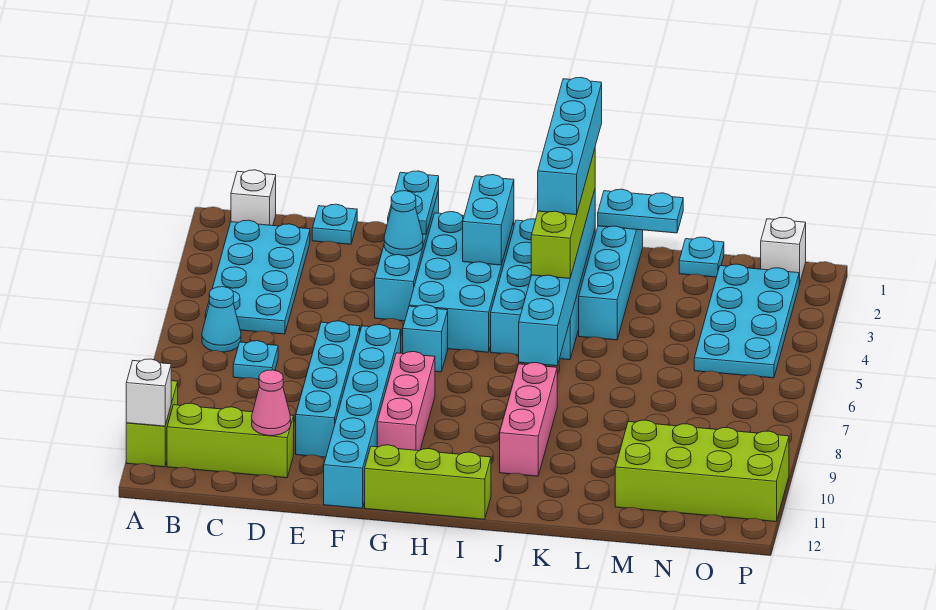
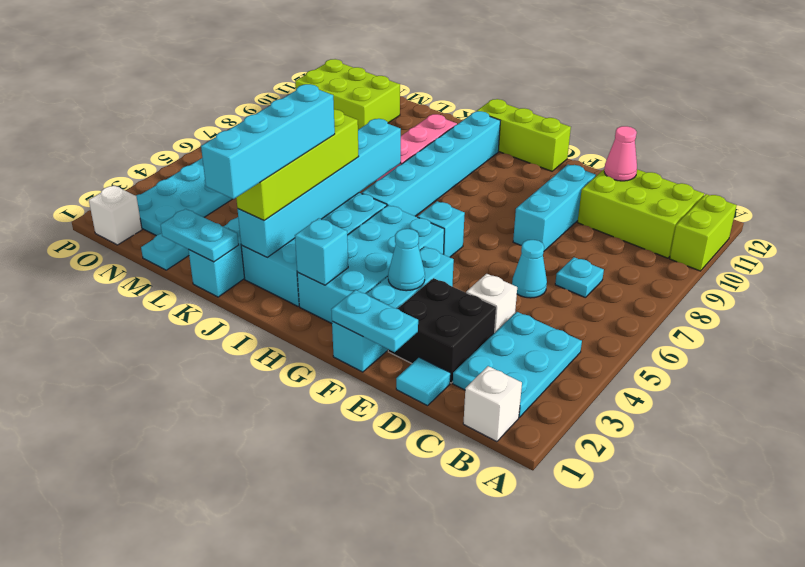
white 1x1 brick [126,359,171,426] -> white 1x1 brick moved to [466,274,517,332]
cyan 2x4 plate [205,220,310,334] -> cyan 2x3 plate [453,312,582,417]
cyan 1x1 cone [202,287,241,352] -> cyan 1x1 cone moved to [512,240,547,298]
lime 1x3 brick [167,403,294,478] -> lime 2x3 brick [578,169,704,258]
cyan 1x1 plate [312,204,357,244] -> cyan 1x1 tile [396,357,450,406]
none -> black 2x2 brick [388,278,496,383]
cyan 1x4 brick [296,321,360,457] -> cyan 1x3 brick [513,164,596,251]
cyan 1x2 plate [388,171,439,234] -> cyan 1x2 plate turned to [331,290,418,352]
cyan 1x6 brick [324,325,401,508] -> cyan 1x6 brick moved to [362,111,500,216]
pink 1x3 brick [377,352,435,451] -> none
cyan 1x2 brick [463,175,514,265] -> cyan 1x1 brick [295,218,348,285]
lime 2x4 brick [615,420,789,522] -> lime 2x3 brick [295,59,400,130]

